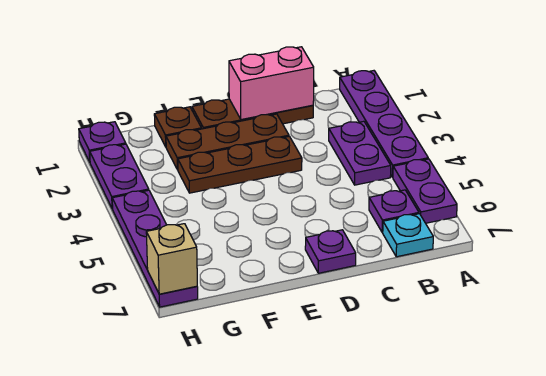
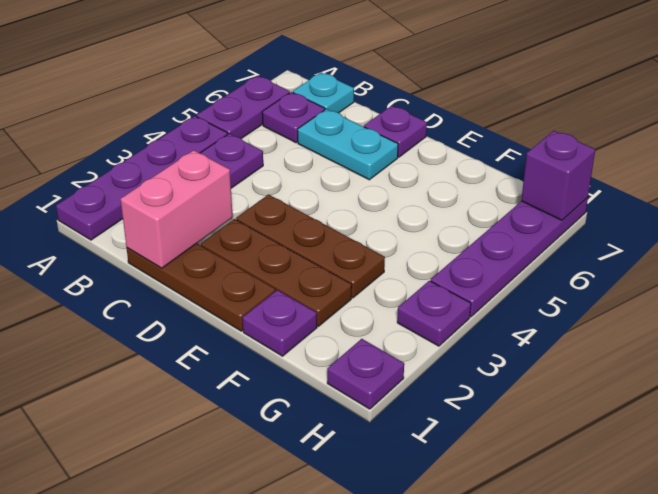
pink 1x2 brick [229,47,314,120] -> pink 1x2 brick turned to [121,150,233,268]
none -> cyan 1x2 plate [298,109,398,180]
brown 1x1 plate [154,107,201,147] -> purple 1x1 plate [243,290,317,356]
purple 1x2 plate [90,144,149,209] -> purple 1x1 plate [397,281,471,346]
tan 1x1 brick [146,224,197,294] -> purple 1x1 brick [521,131,595,220]

